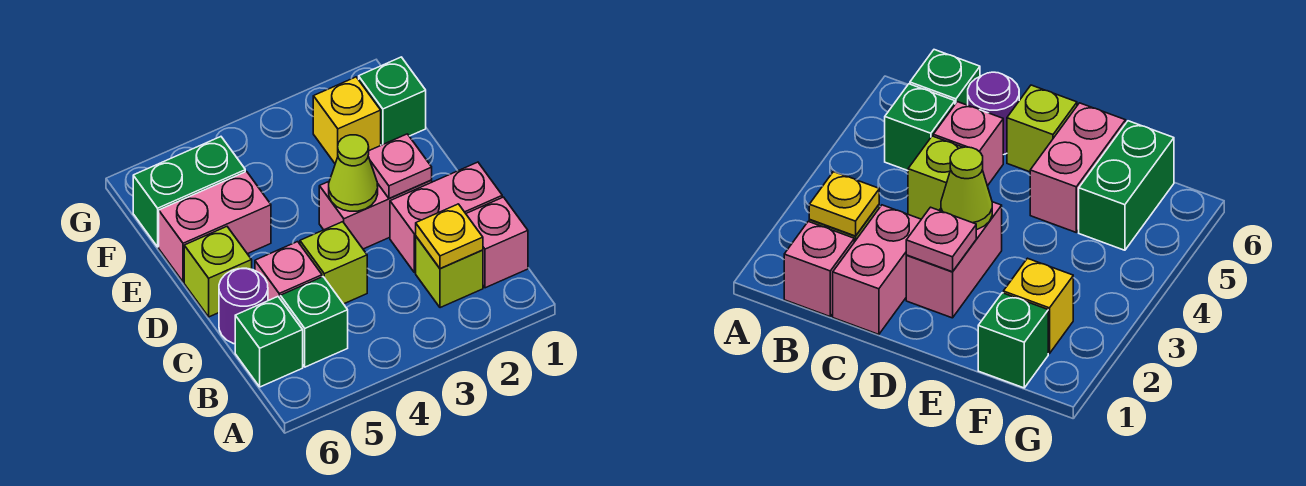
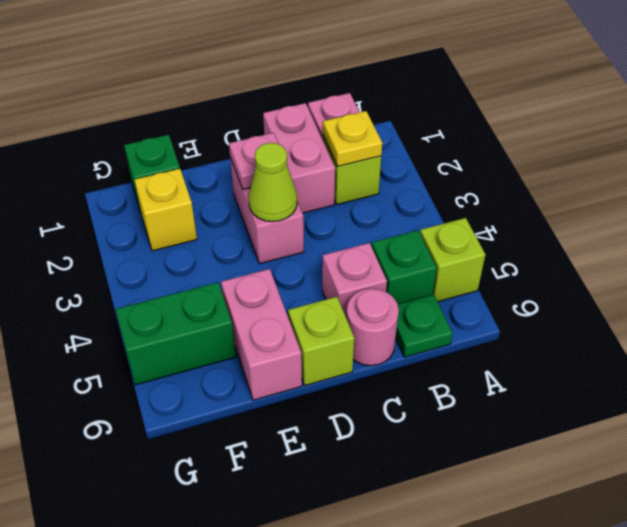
green 1x1 brick [235,297,303,387] -> green 1x1 plate [396,294,453,357]
lime 1x1 brick [300,222,367,304] -> lime 1x1 brick moved to [420,218,485,302]
purple 1x1 round brick [219,268,268,344] -> pink 1x1 round brick [346,288,399,366]
green 1x2 brick [133,137,245,247] -> green 1x2 brick turned to [115,282,236,385]

